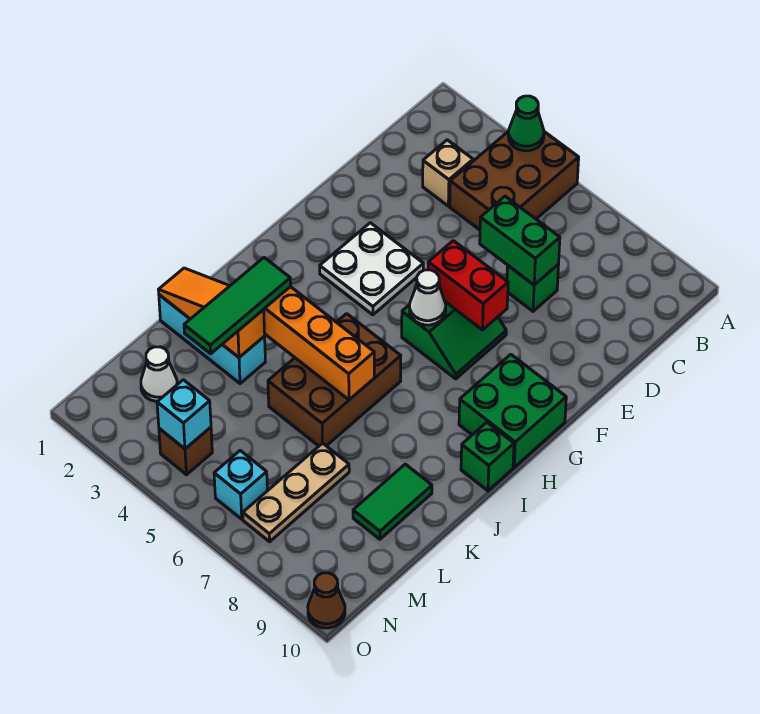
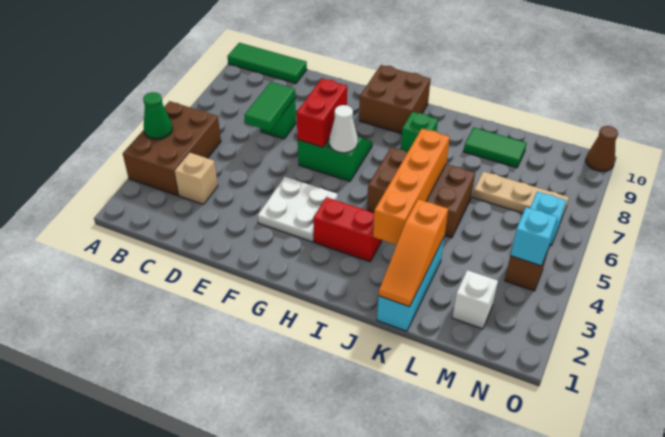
brown 2x3 brick [450,131,579,230] -> brown 2x3 brick turned to [123,101,221,195]
green 1x2 brick [480,196,560,285] -> green 1x2 tile [244,82,295,131]
green 2x2 brick [459,354,566,467] -> brown 2x2 brick [359,65,431,134]
none -> red 1x2 brick [313,197,382,262]
green 1x1 brick [461,422,514,491] -> green 1x1 brick moved to [401,112,438,152]
green 1x3 tile [184,258,291,354] -> green 1x3 tile moved to [227,43,307,83]
white 1x1 cone [141,347,177,401] -> white 1x1 brick [452,270,498,329]

